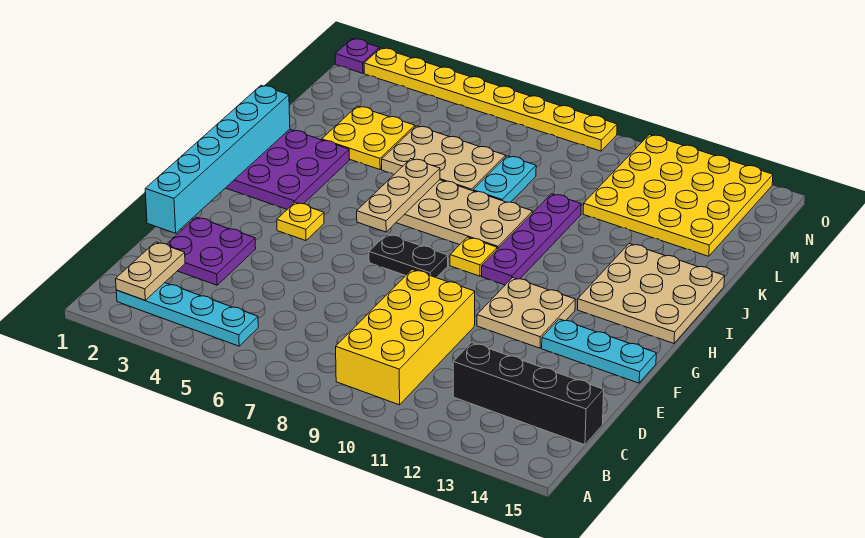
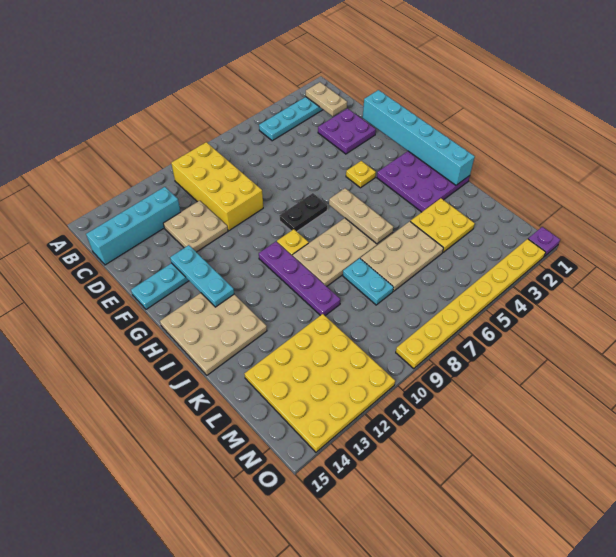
black 1x4 brick [453,342,604,445] -> cyan 1x4 brick [86,187,181,265]
tan 2x2 plate [477,278,575,348] -> tan 2x2 plate moved to [163,201,228,252]
none -> cyan 1x3 plate [170,245,234,307]

